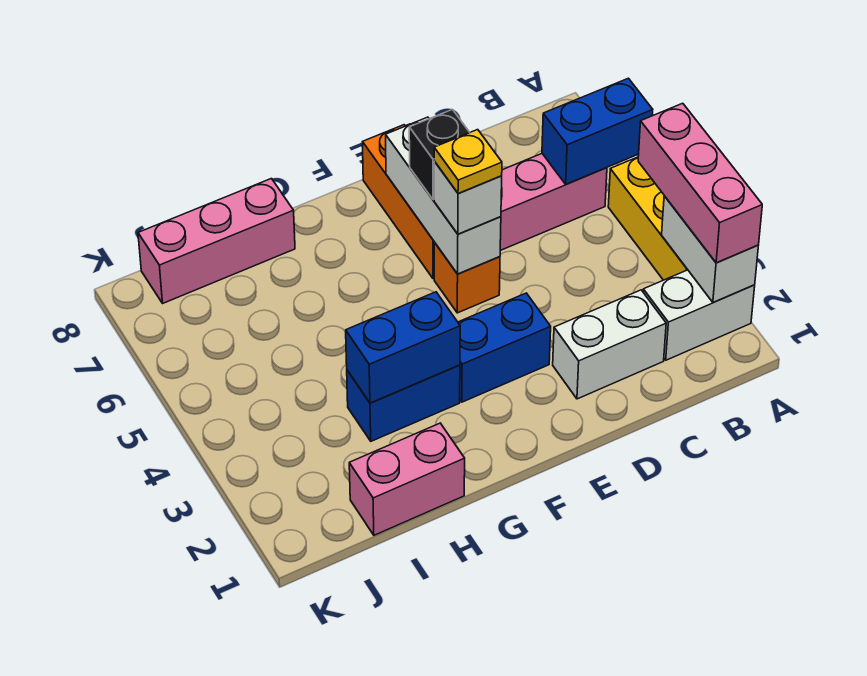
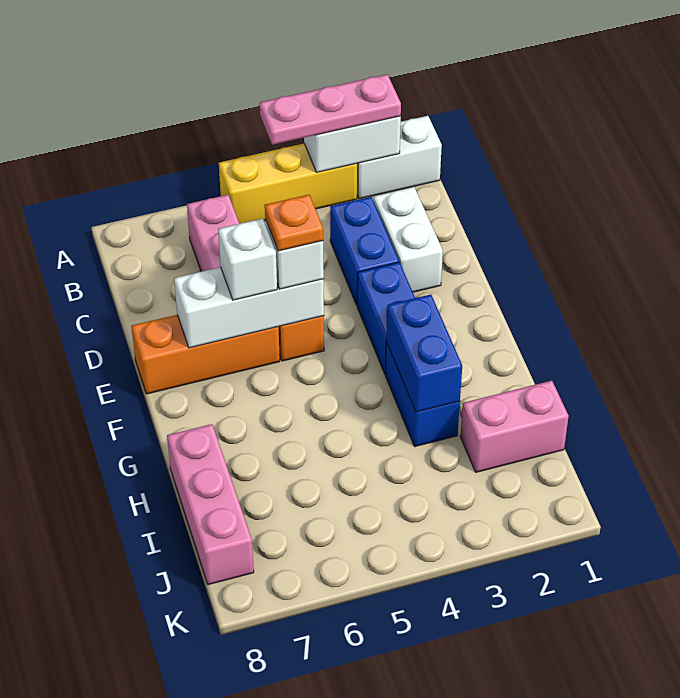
white 1x2 brick [643,270,755,360] -> white 1x2 brick turned to [357,116,442,199]
pink 1x3 brick [638,103,762,263] -> pink 1x3 plate [260,74,401,145]
blue 1x2 brick [542,78,653,184] -> blue 1x2 brick moved to [330,197,399,305]
yellow 1x1 plate [434,130,502,193] -> orange 1x1 plate [265,195,323,251]
black 1x1 brick [409,110,470,200] -> white 1x1 brick [218,219,277,300]
pink 1x2 brick [349,423,465,535] -> pink 1x2 brick turned to [460,381,568,472]

